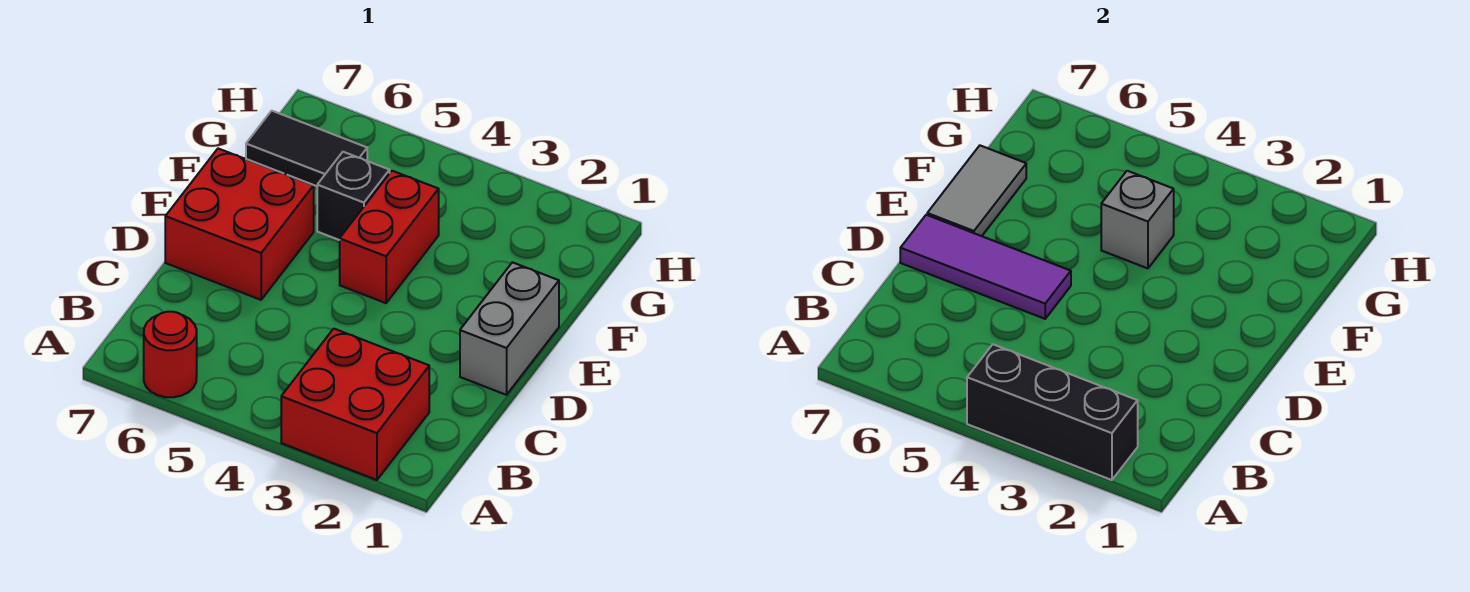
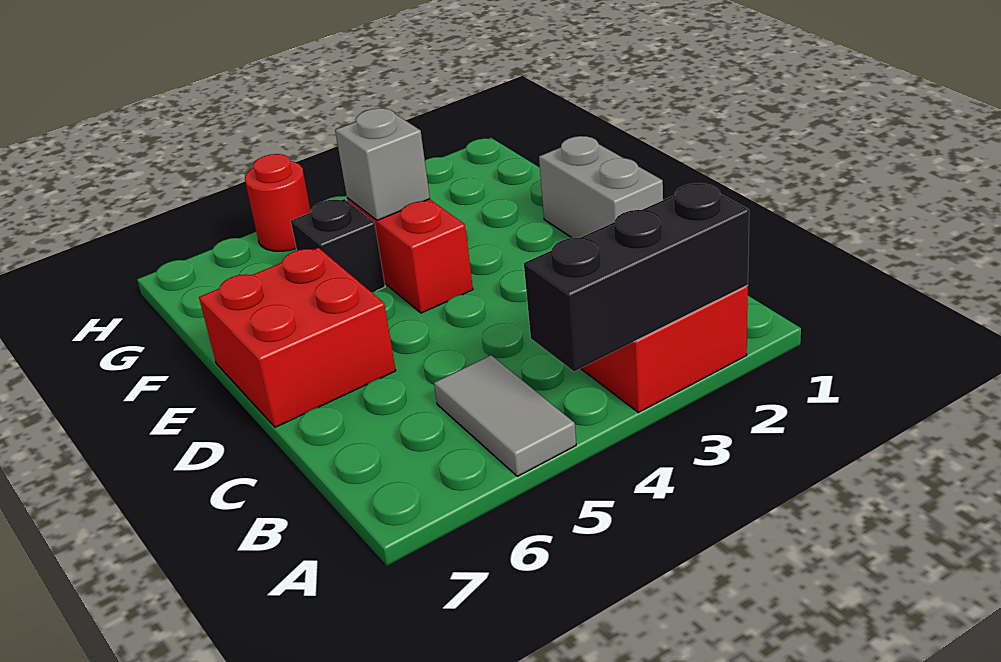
red 1x1 round brick [144,312,197,397] -> red 1x1 round brick moved to [245,154,311,251]
purple 1x3 tile [900,215,1071,319] -> none
grey 1x2 tile [927,146,1026,236] -> grey 1x2 tile moved to [434,355,576,476]
black 1x2 tile [246,111,367,186] -> none

